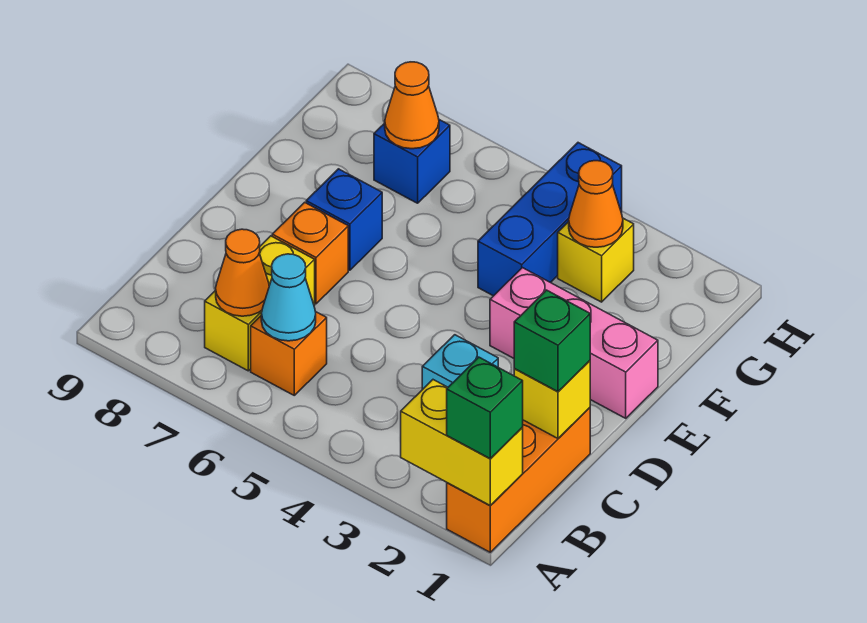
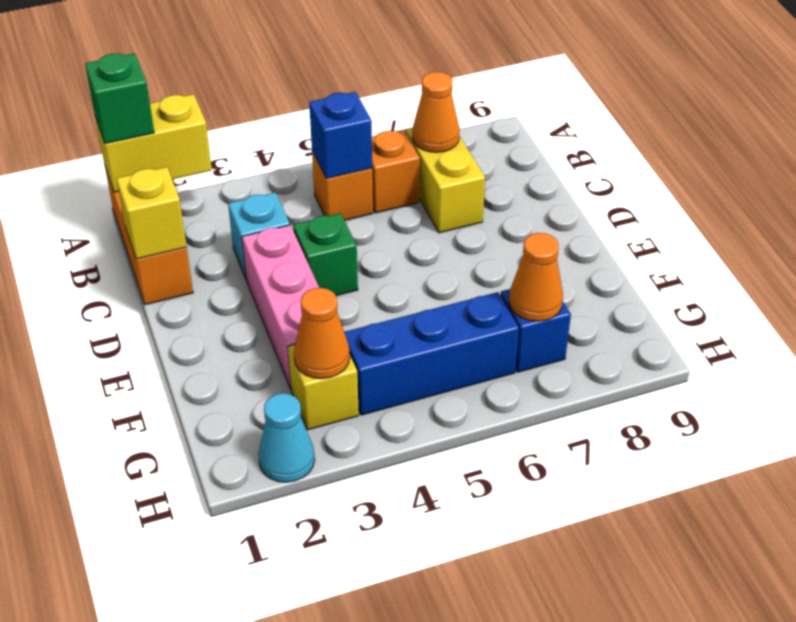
cyan 1x1 cone [261,254,316,341] -> cyan 1x1 cone moved to [258,393,315,482]
green 1x1 brick [514,290,590,392] -> green 1x1 brick moved to [293,213,358,296]
orange 1x1 brick [272,202,348,304] -> orange 1x1 brick moved to [312,151,373,220]
pink 1x3 brick [490,268,658,418] -> pink 1x3 brick turned to [242,225,319,389]
blue 1x1 brick [306,169,382,270] -> blue 1x1 brick moved to [309,92,372,179]
blue 1x3 brick [478,143,622,296] -> blue 1x3 brick turned to [344,292,519,415]

